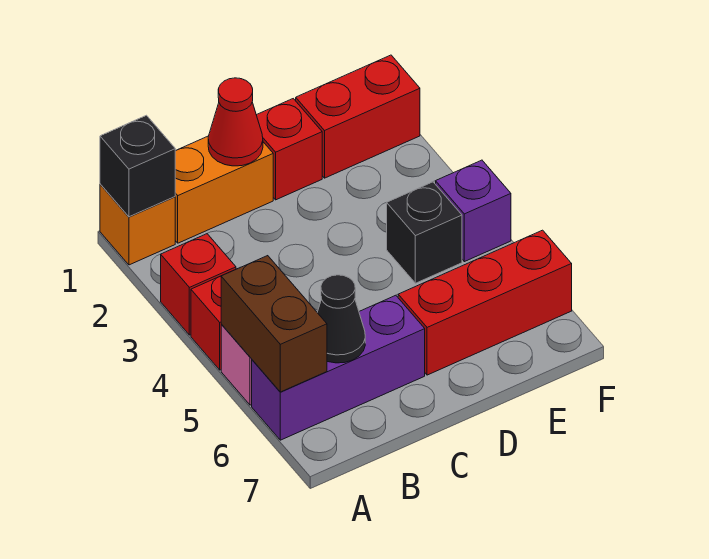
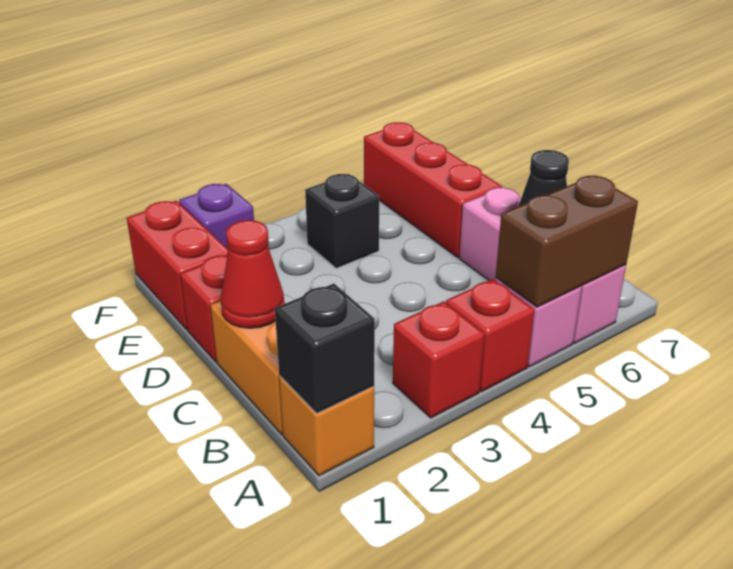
purple 1x3 brick [252,295,425,440] -> pink 1x3 brick [459,187,626,343]
purple 1x1 brick [436,160,511,262] -> purple 1x1 brick moved to [179,184,254,249]

